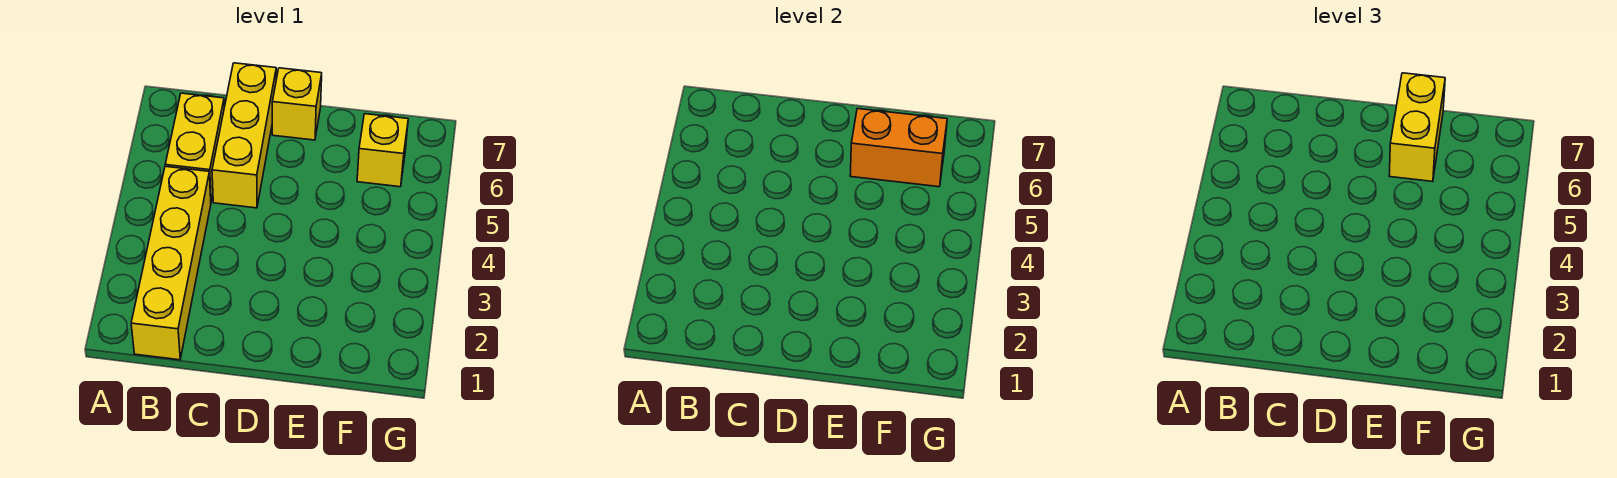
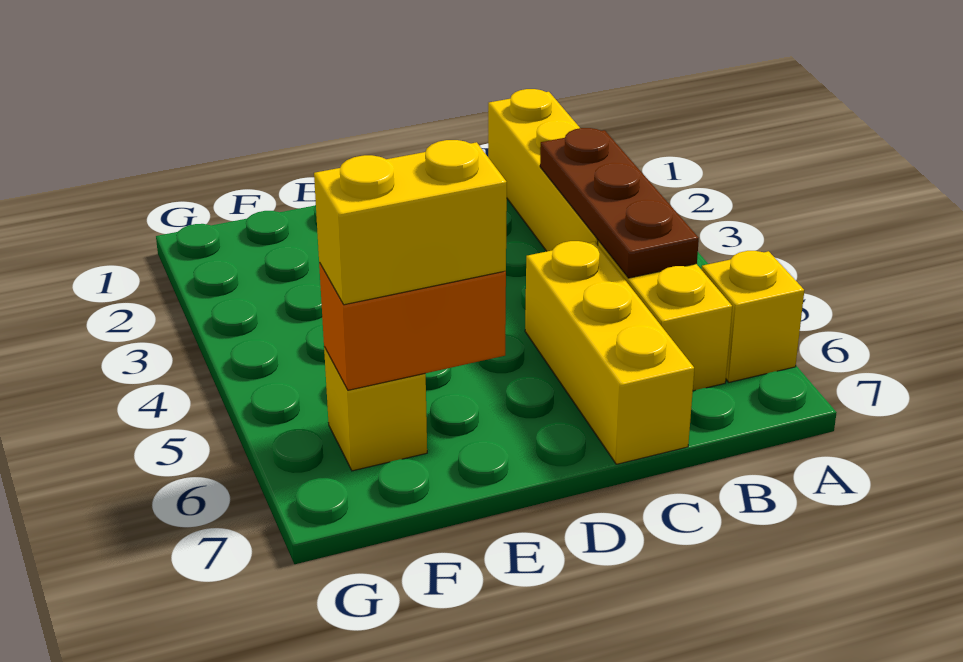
none -> brown 1x3 plate [540,128,699,278]
yellow 1x1 brick [272,68,322,140] -> yellow 1x1 brick moved to [702,251,804,382]
yellow 1x2 brick [1389,73,1445,182] -> yellow 1x2 brick turned to [314,140,507,305]

